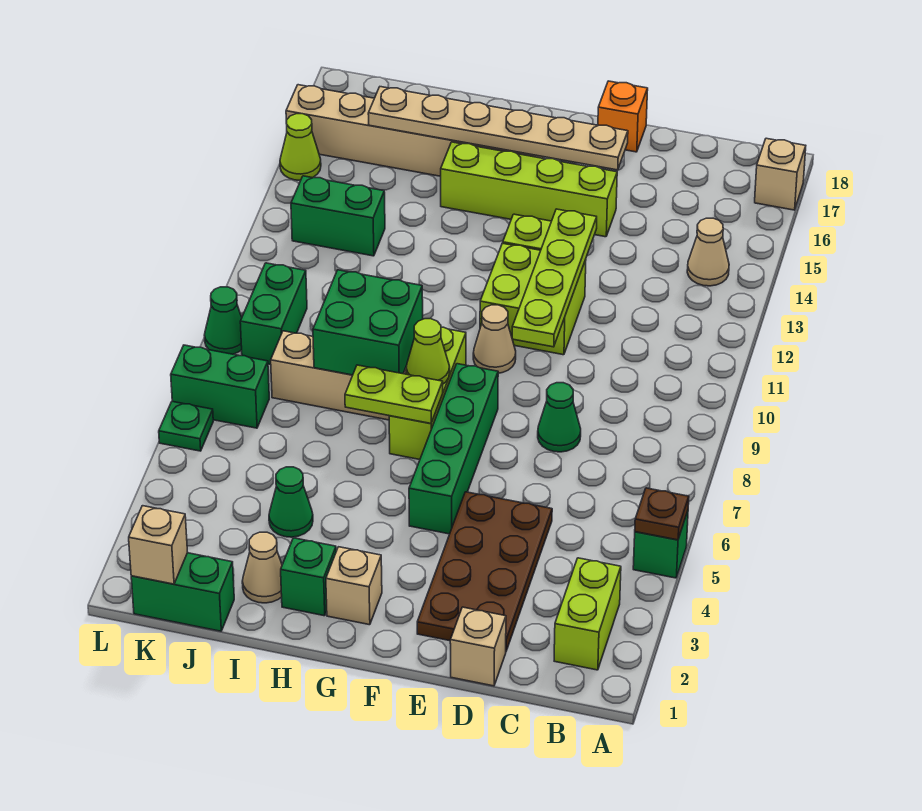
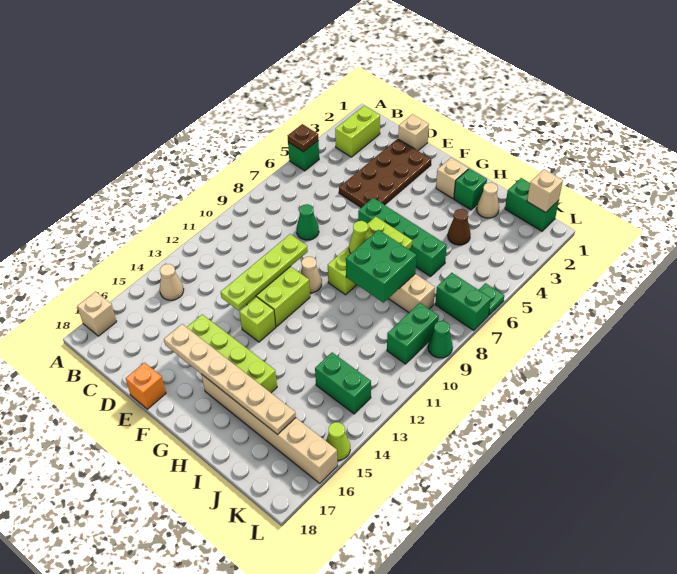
green 1x4 brick [409,364,498,534] -> green 1x4 brick turned to [358,198,447,277]
green 1x1 cone [269,467,313,537] -> brown 1x1 cone [448,209,471,245]

